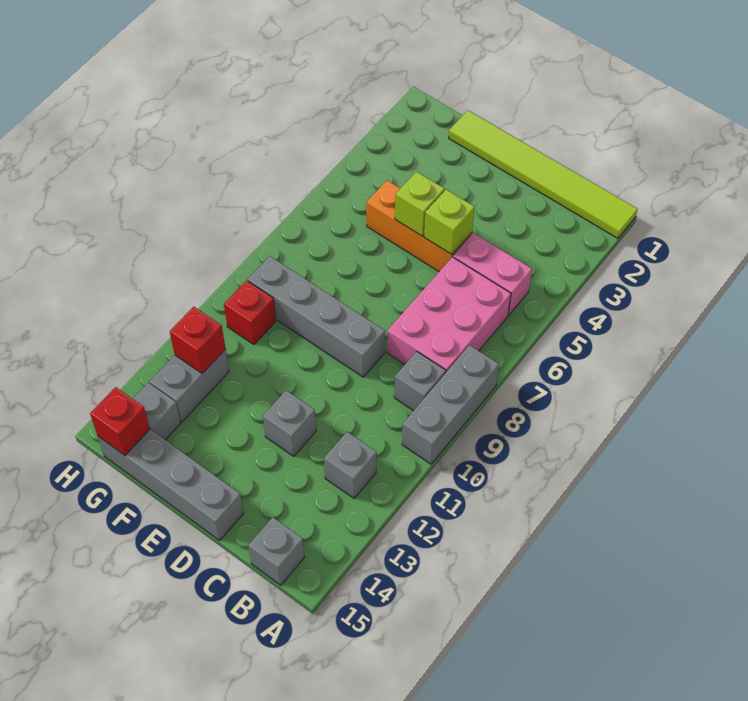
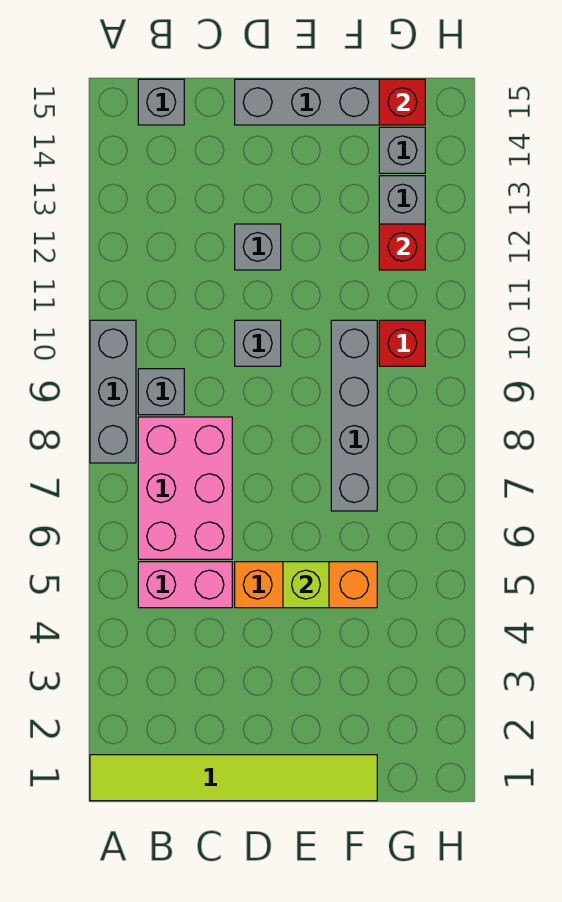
grey 1x1 brick [324,432,377,498] -> grey 1x1 brick moved to [235,320,281,366]
lime 1x1 brick [424,190,475,254] -> none
grey 1x4 brick [248,256,385,377] -> grey 1x4 brick turned to [331,320,377,511]

